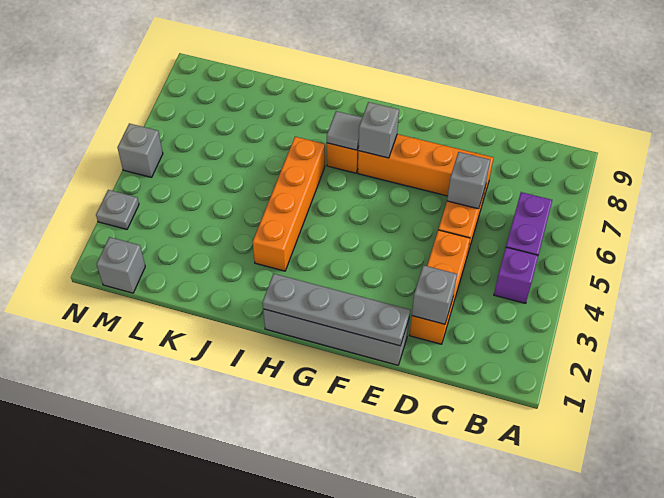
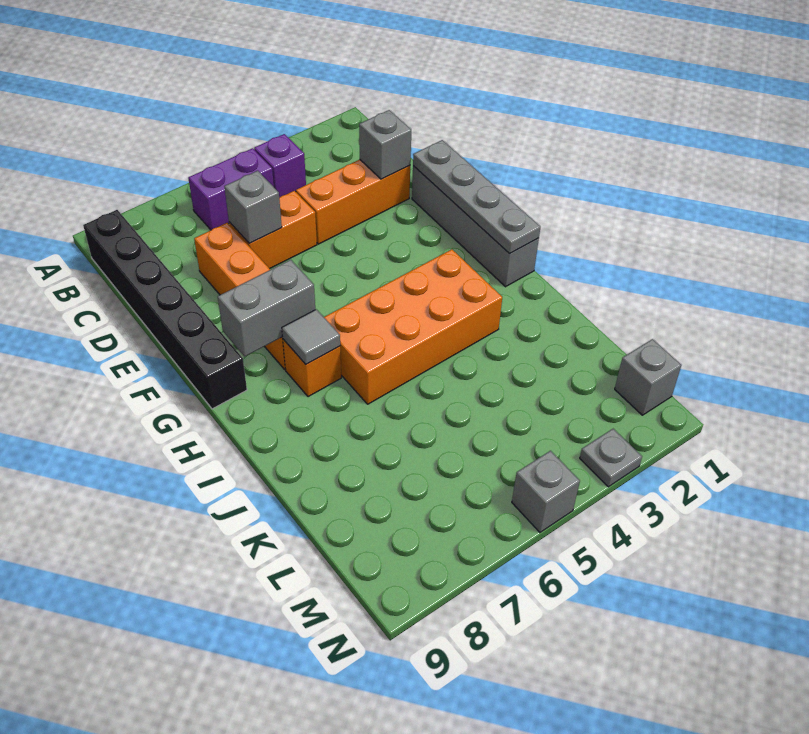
none -> black 1x6 brick [83,210,247,409]
grey 1x1 brick [358,102,399,158] -> grey 1x2 brick [218,260,315,357]
orange 1x4 brick [253,137,325,271] -> orange 2x4 brick [324,249,502,404]

